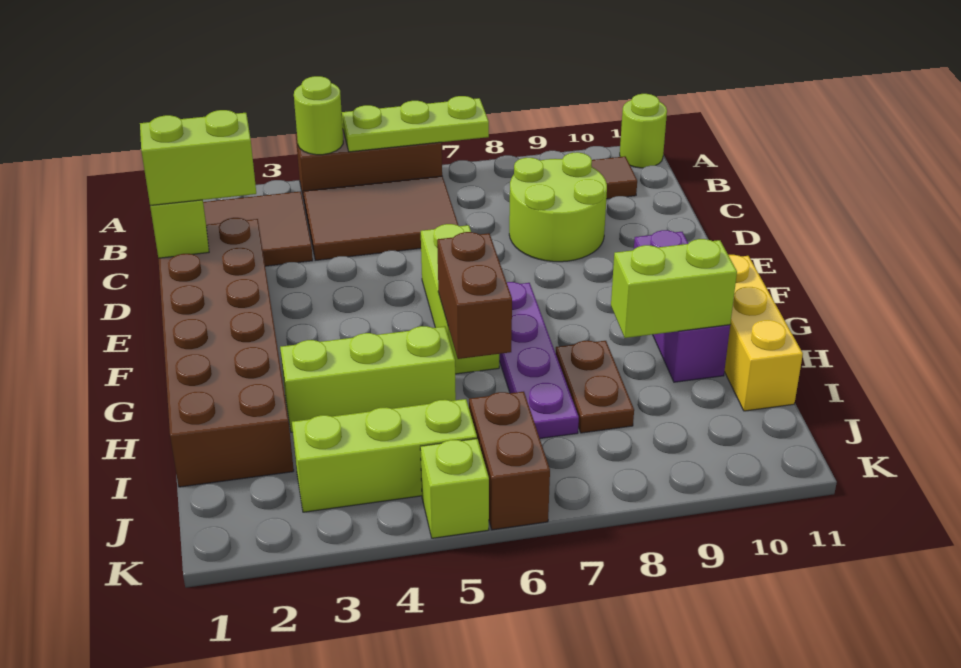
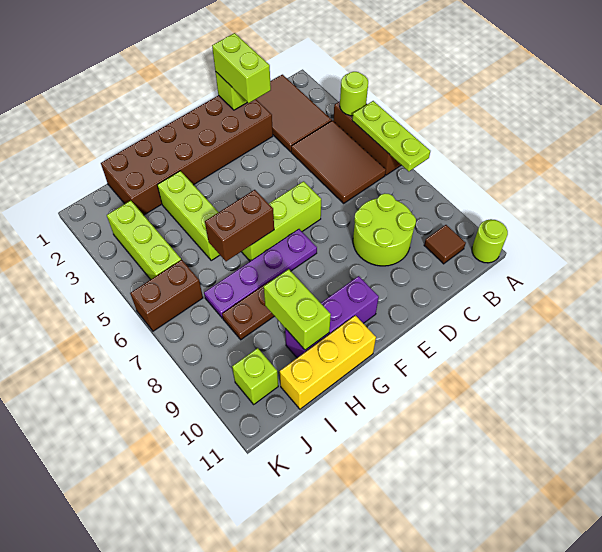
lime 1x1 brick [420,439,489,538] -> lime 1x1 brick moved to [232,348,278,404]

